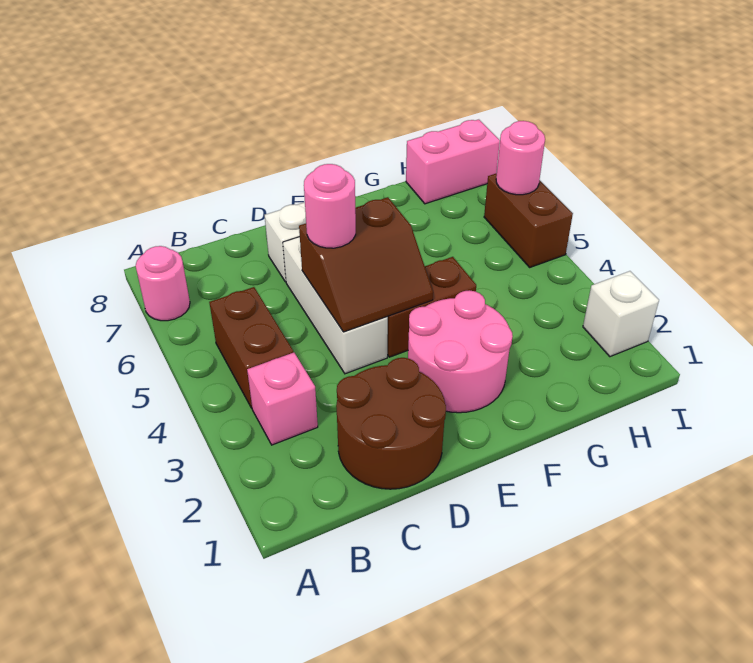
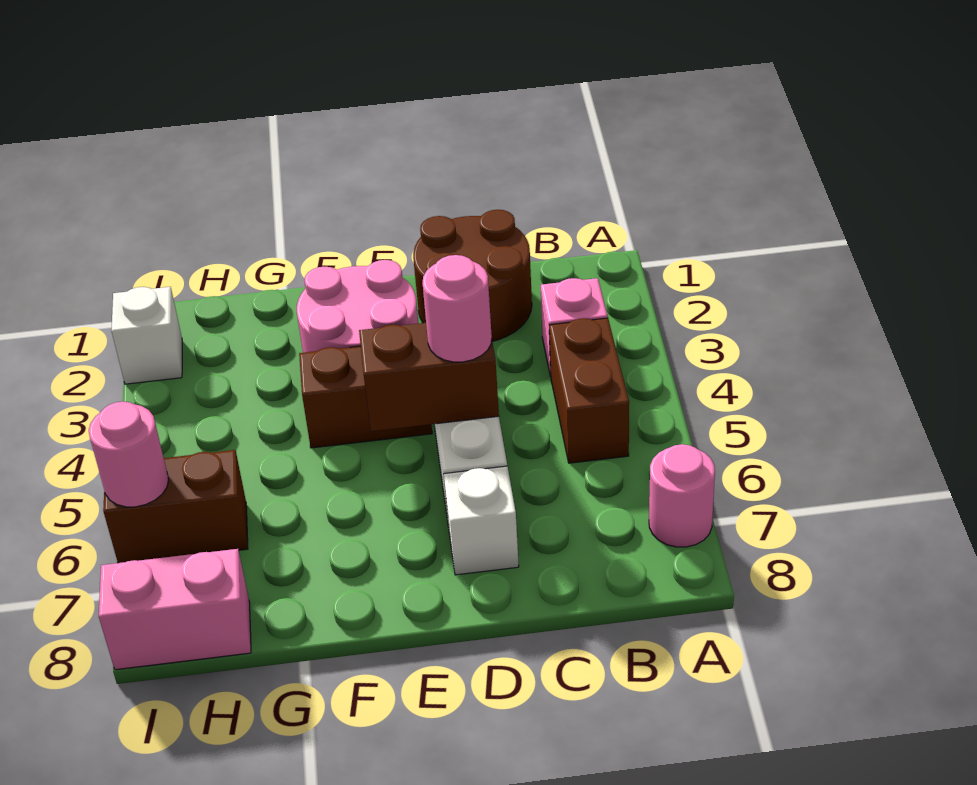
brown 1x2 brick [484,173,573,267] -> brown 1x2 brick turned to [103,450,248,563]

